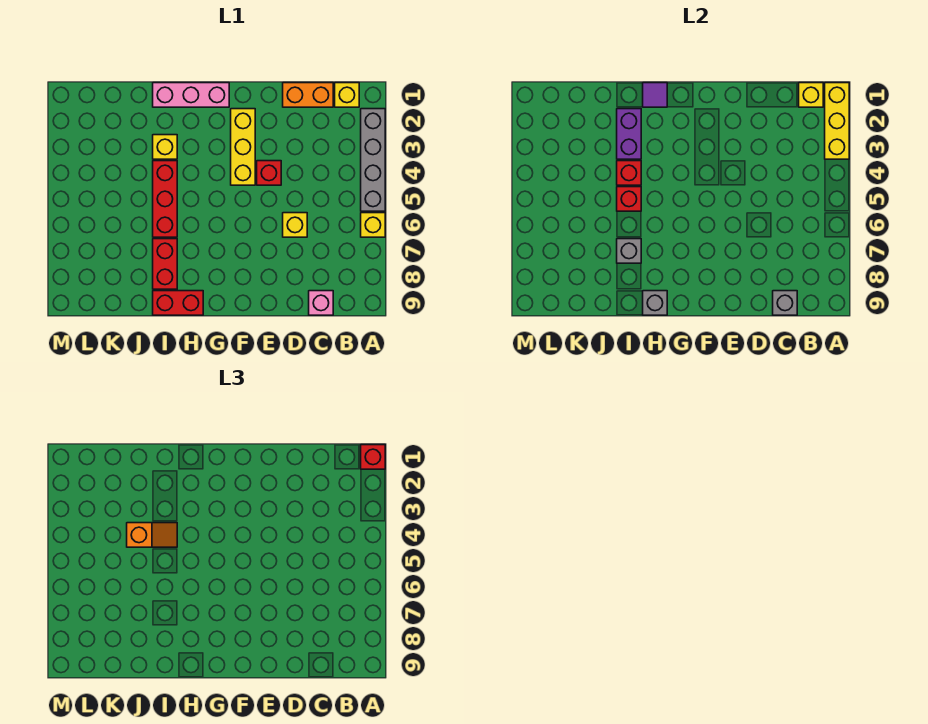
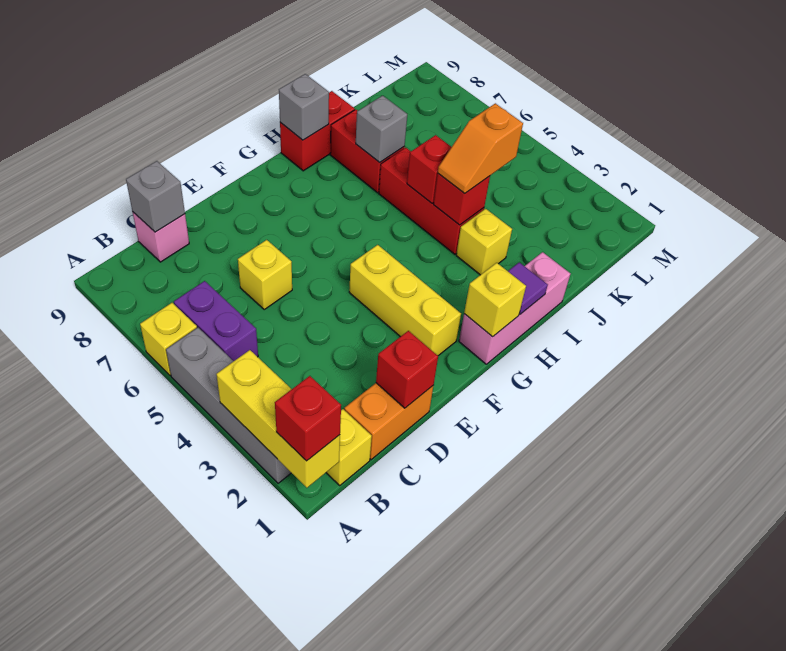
yellow 1x1 brick [799,83,823,107] -> yellow 1x1 brick moved to [464,263,526,337]
red 1x1 brick [257,161,281,185] -> red 1x1 brick moved to [376,331,438,408]
purple 1x2 brick [617,109,641,159] -> purple 1x2 brick moved to [174,281,258,361]

